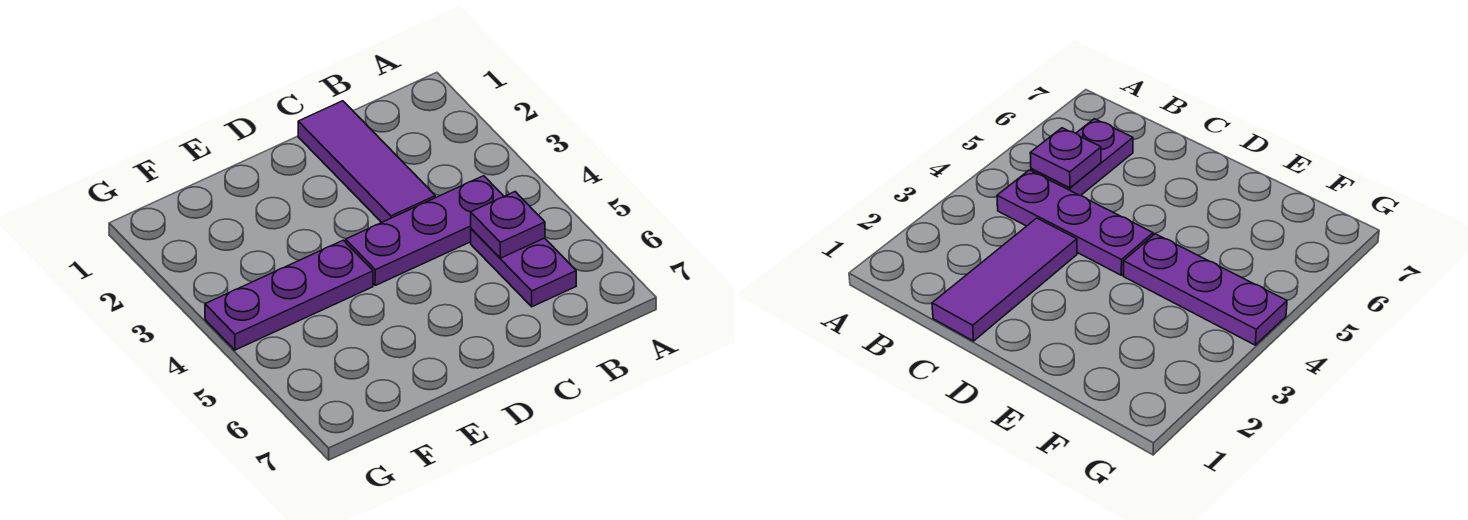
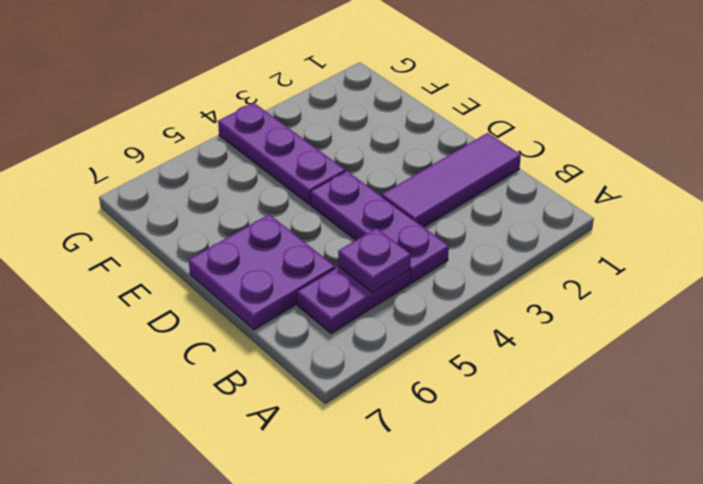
none -> purple 2x2 plate [189,214,335,330]

